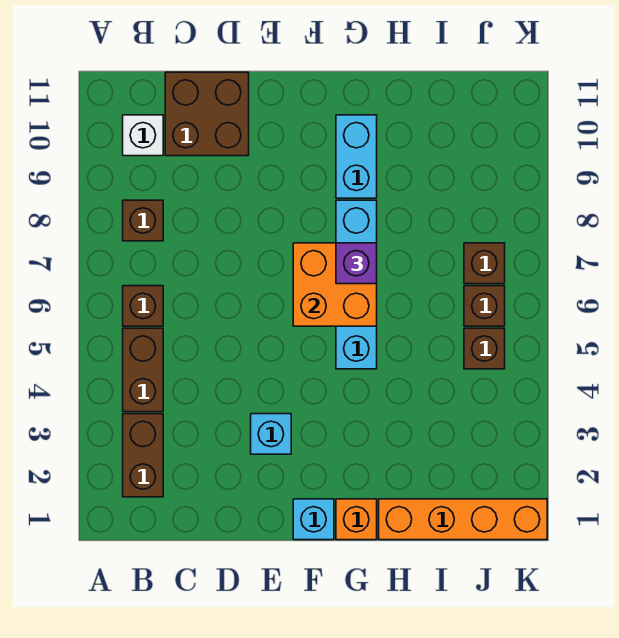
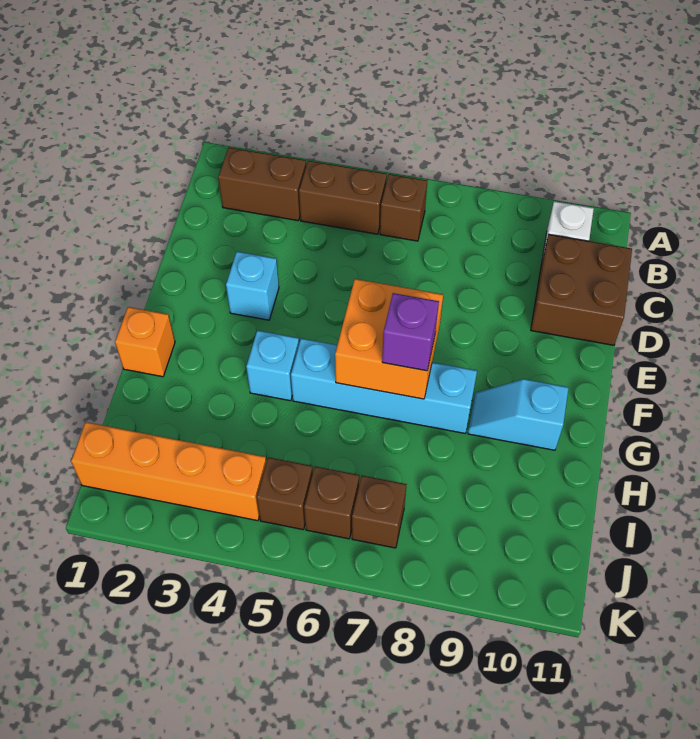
brown 1x1 brick [123,200,163,241] -> none
cyan 1x1 brick [293,499,334,540] -> cyan 1x1 brick moved to [246,330,299,401]
cyan 1x2 brick [336,115,377,198] -> cyan 1x2 slope [468,379,569,450]
orange 1x4 brick [379,499,547,540] -> orange 1x4 brick turned to [71,422,266,521]

